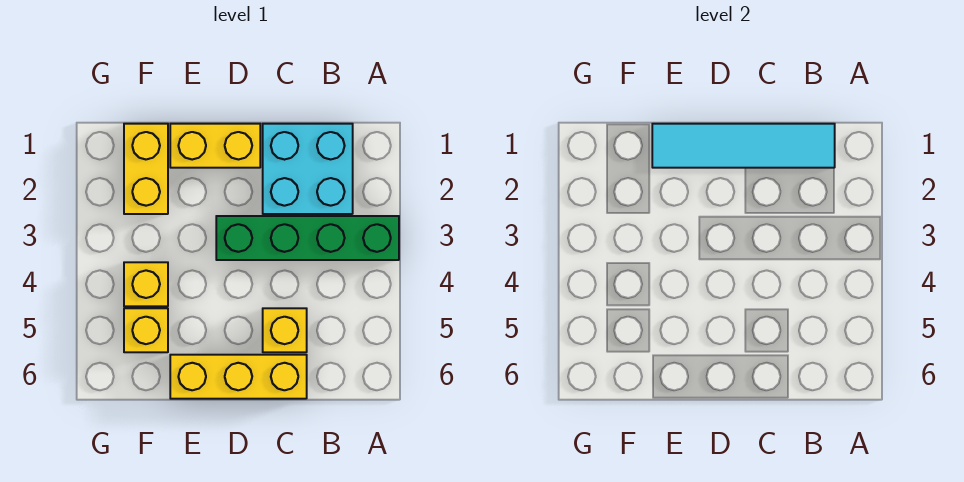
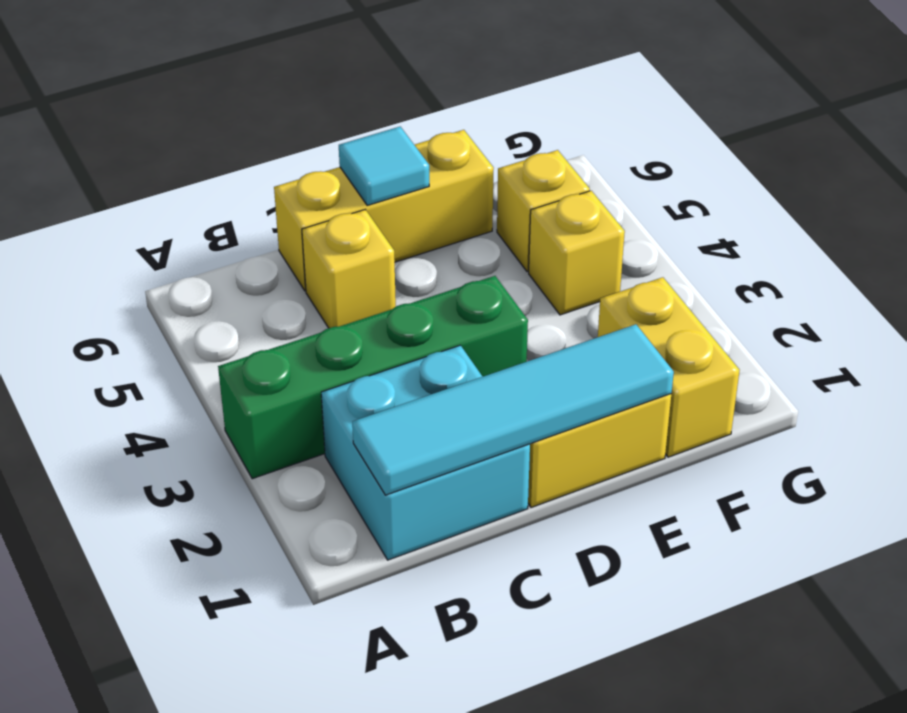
none -> cyan 1x1 tile [339,127,429,205]

